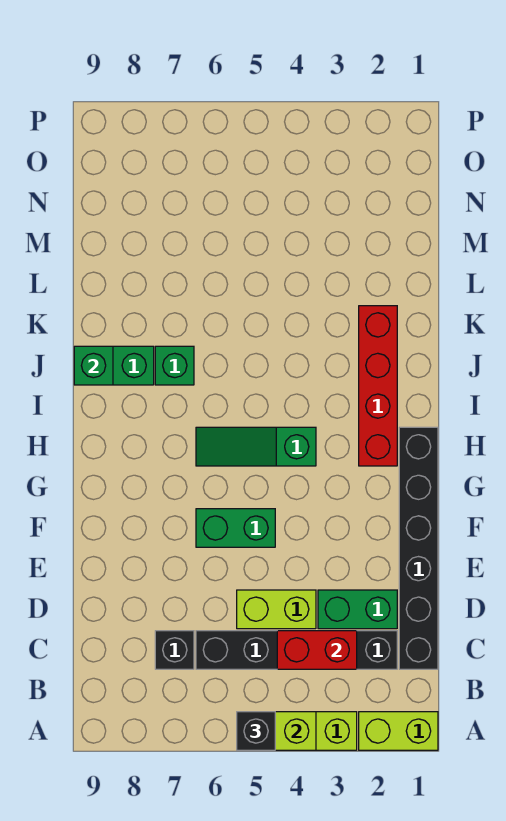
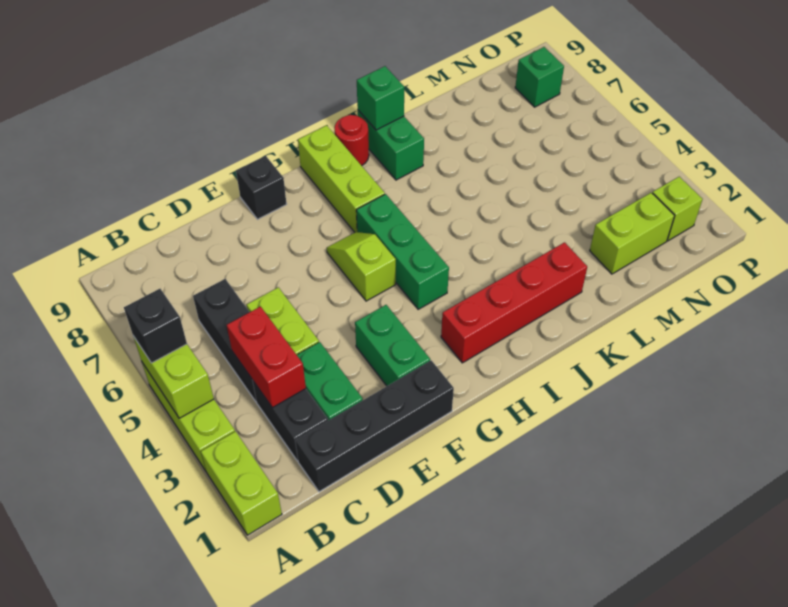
black 1x6 brick [399,427,438,669] -> black 1x4 brick [295,360,454,492]
black 1x1 brick [155,631,194,669] -> black 1x1 brick moved to [236,156,287,219]
green 1x2 brick [196,509,275,547] -> green 1x2 brick moved to [355,305,430,386]
none -> lime 1x2 slope [327,232,396,301]
green 1x3 slope [196,427,316,466] -> green 1x3 brick [356,194,449,309]
none -> lime 1x3 brick [298,125,385,232]
none -> red 1x1 round brick [334,115,369,166]
green 1x1 brick [155,346,194,385] -> green 1x1 brick moved to [515,47,564,107]
none -> lime 1x2 brick [590,193,674,274]
none -> lime 1x1 brick [652,177,703,241]

